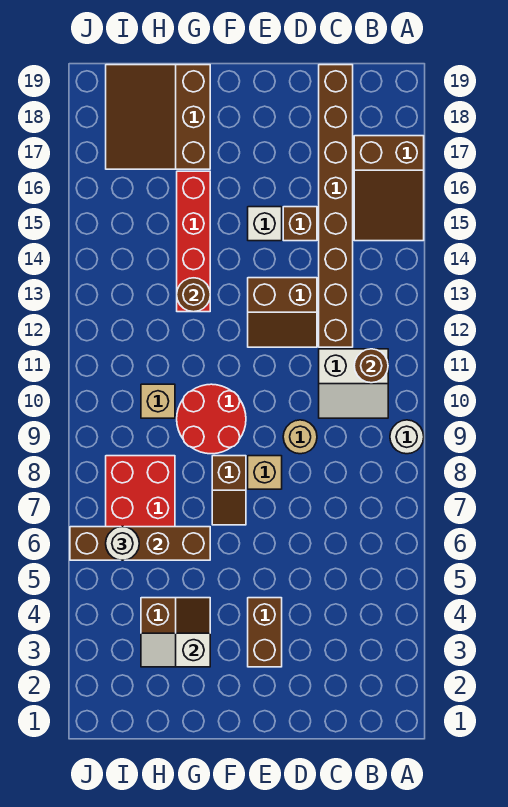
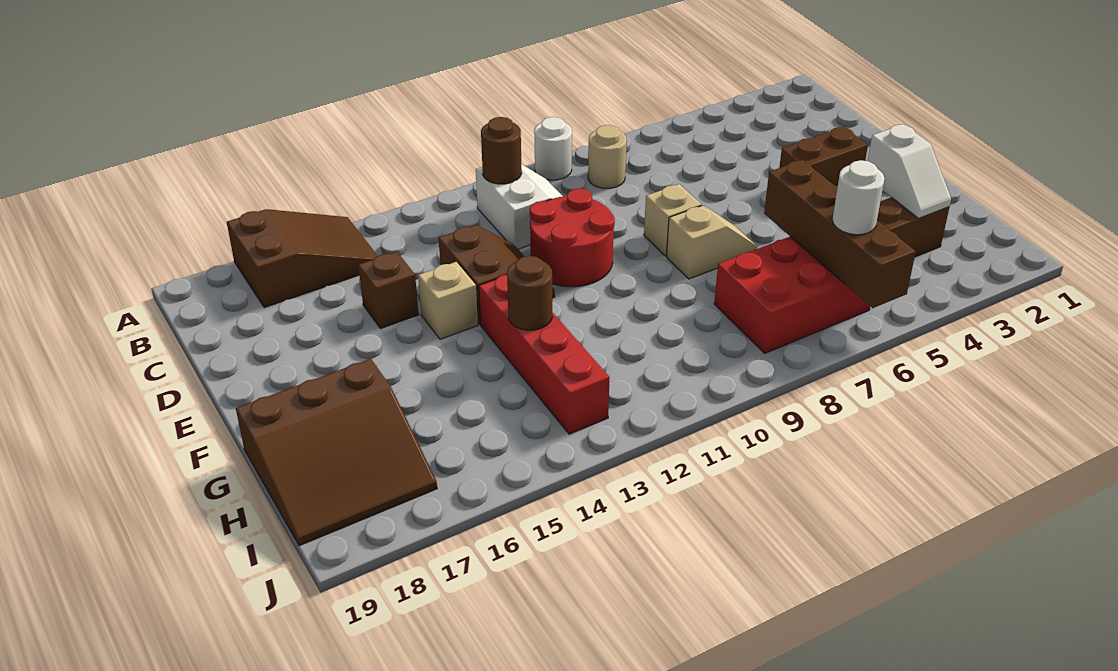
brown 1x8 brick [319,65,353,347] -> none
tan 1x1 round brick [283,420,317,454] -> tan 1x1 round brick moved to [588,125,627,188]
white 1x1 brick [248,207,282,241] -> none
brown 1x2 slope [212,456,246,525] -> tan 1x2 slope [667,205,757,279]
red 2x2 round brick [177,384,246,454] -> red 2x2 round brick moved to [530,188,615,287]
red 1x4 brick [177,171,210,312] -> red 1x4 brick turned to [479,275,610,434]
tan 1x1 brick [141,384,175,418] -> tan 1x1 brick moved to [418,262,478,339]

